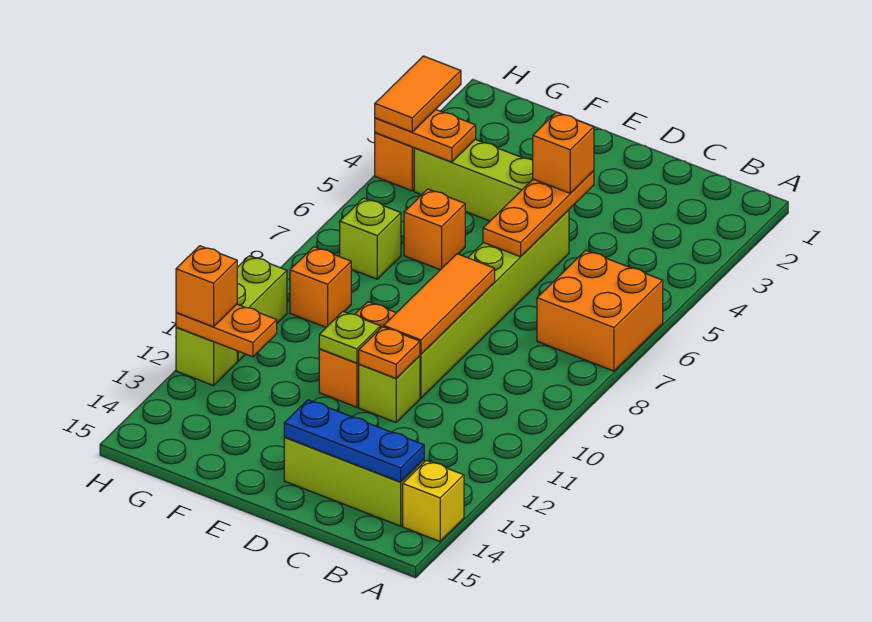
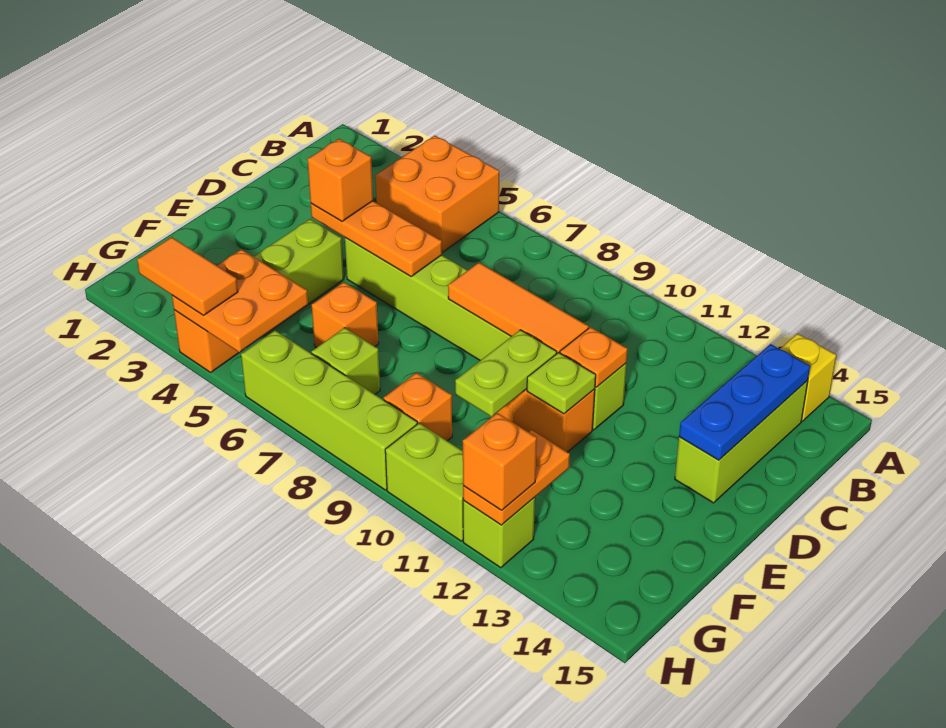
orange 2x2 brick [537,250,663,371] -> orange 2x2 brick moved to [375,136,499,253]
none -> lime 1x2 plate [455,330,557,417]
orange 1x2 plate [375,110,476,162] -> orange 2x2 plate [172,249,308,352]
none -> lime 1x4 brick [241,330,417,490]

